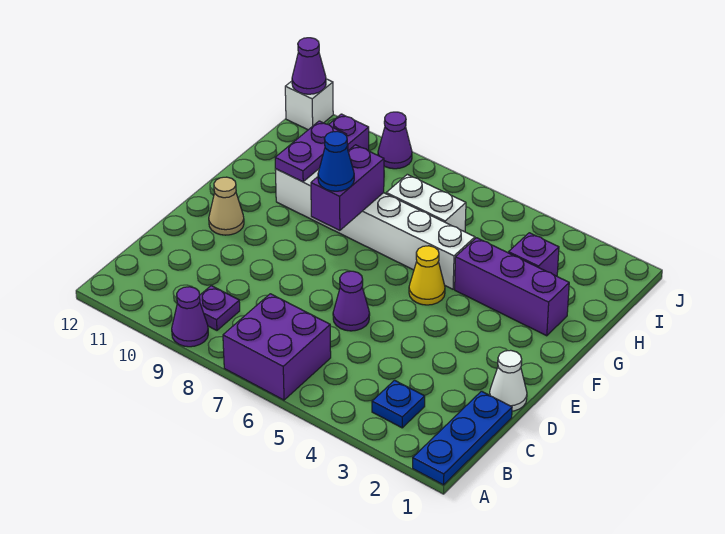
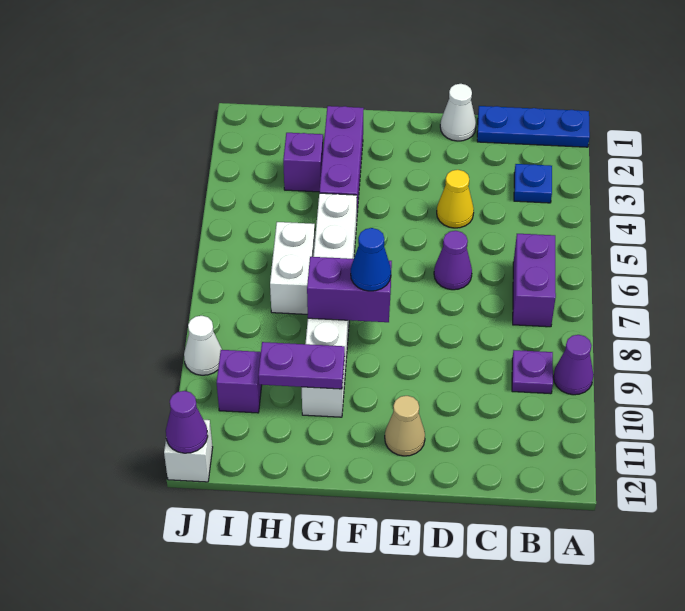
purple 2x2 brick [223,294,331,400] -> purple 1x2 brick [513,234,556,327]
yellow 1x1 cone [409,246,445,305] -> yellow 1x1 cone moved to [437,170,474,228]
purple 1x1 cone [378,112,412,169] -> white 1x1 cone [184,316,222,375]

